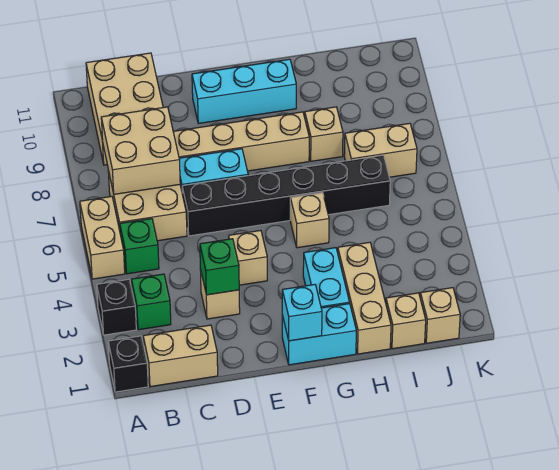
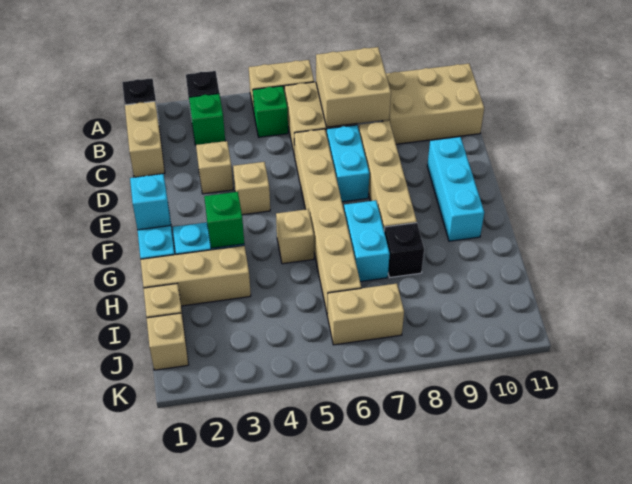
green 1x1 brick [200,239,239,295] -> green 1x1 brick moved to [204,192,244,248]
black 1x6 brick [182,155,390,236] -> tan 1x6 brick [294,129,361,313]
none -> cyan 1x2 brick [344,200,390,282]
tan 1x1 brick [305,107,343,161] -> black 1x1 brick [384,223,424,277]
tan 1x2 brick [344,123,417,177] -> tan 1x2 brick turned to [327,284,404,345]

